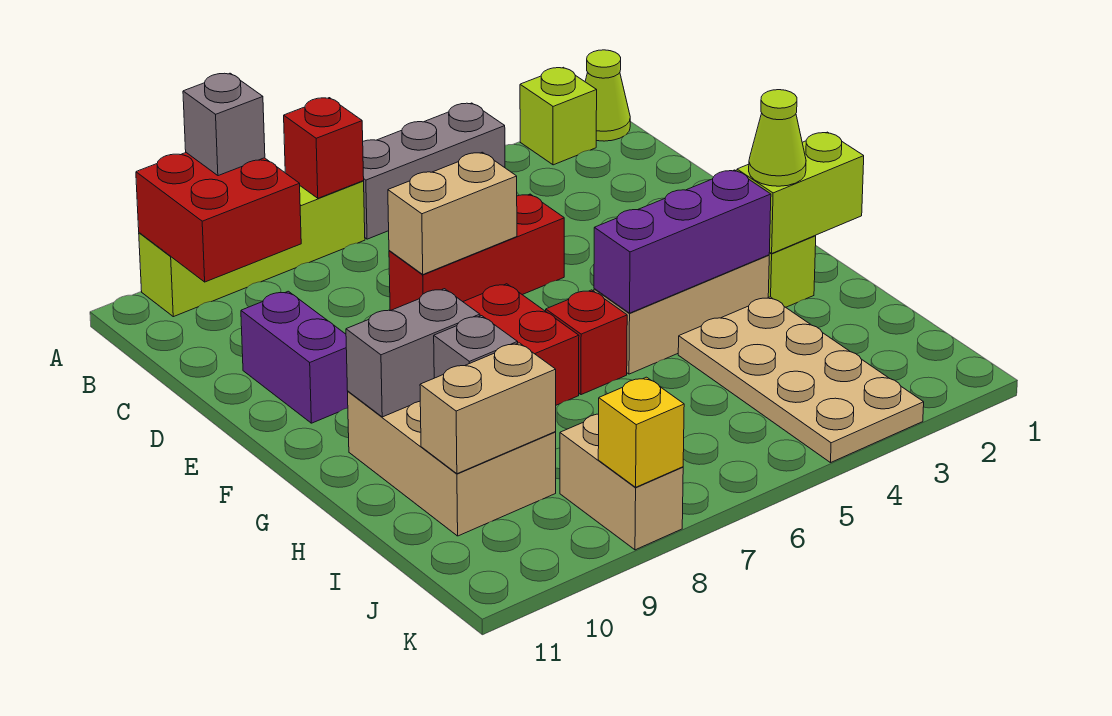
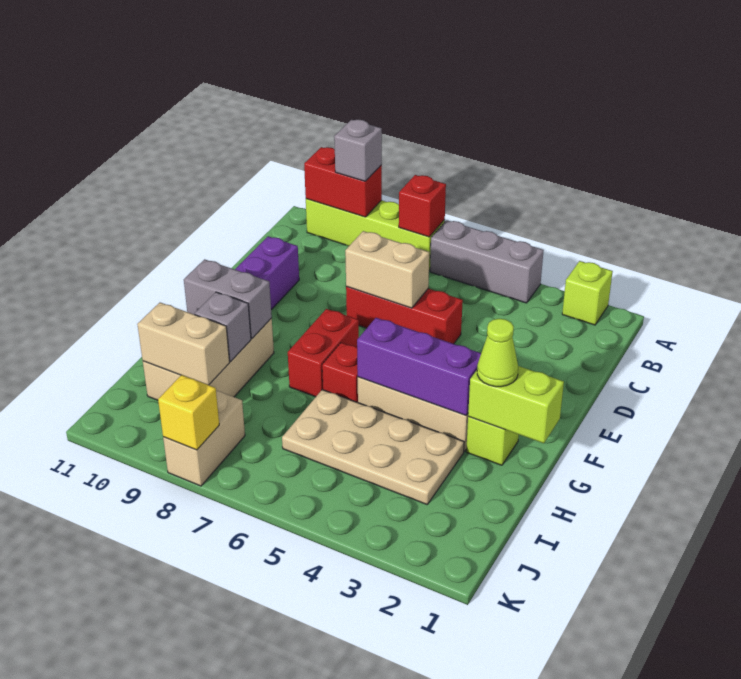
lime 1x1 cone [585,50,630,141] -> none
red 2x2 brick [136,153,301,282] -> red 1x2 brick [304,147,382,217]
tan 2x4 plate [678,297,924,463] -> tan 2x4 plate turned to [282,390,464,504]

